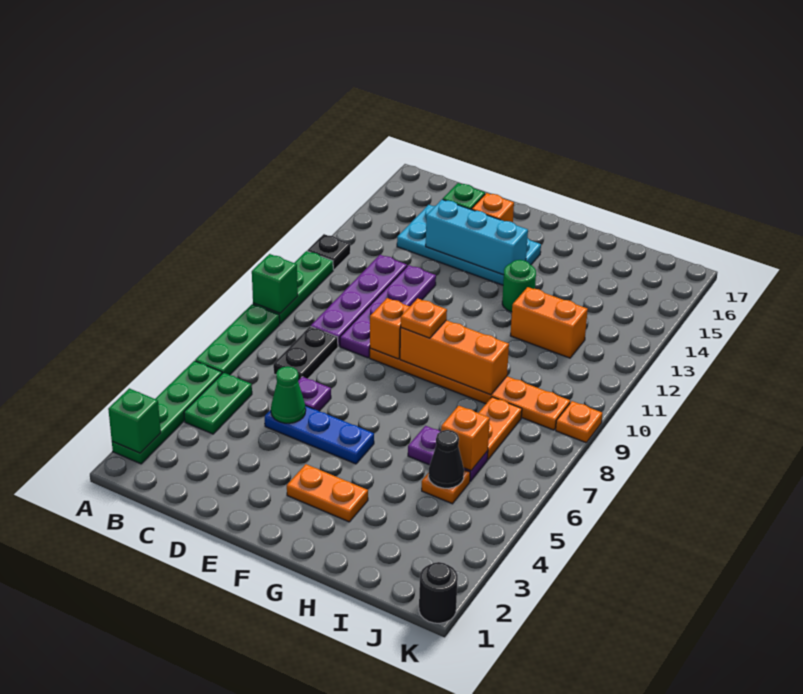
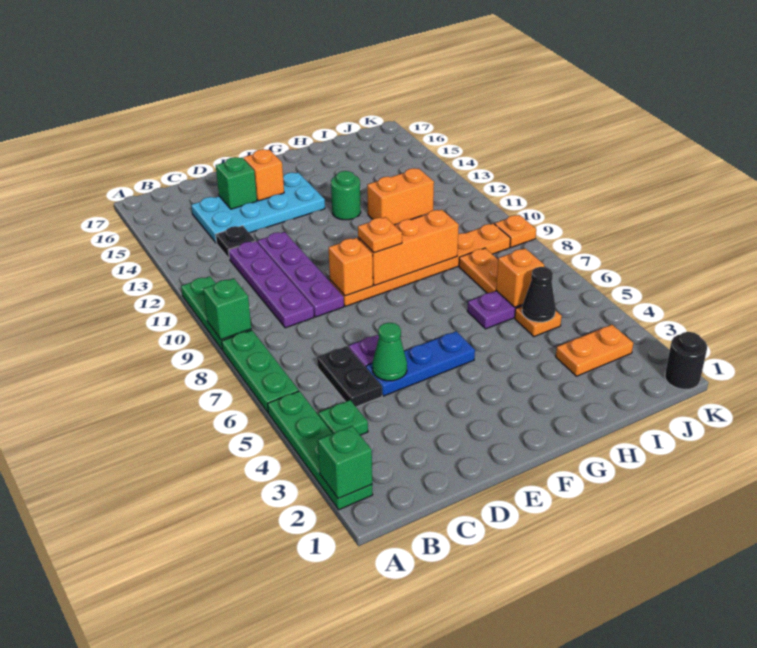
black 1x1 plate [307,234,350,270] -> black 1x1 plate moved to [216,226,255,259]
green 1x2 plate [184,373,252,434] -> green 1x1 plate [318,400,368,435]
black 1x2 plate [273,326,338,380] -> black 1x2 plate moved to [317,346,382,407]
cyan 1x3 brick [426,199,528,275] -> none
orange 1x2 plate [287,464,368,522] -> orange 1x2 plate moved to [556,325,633,376]

